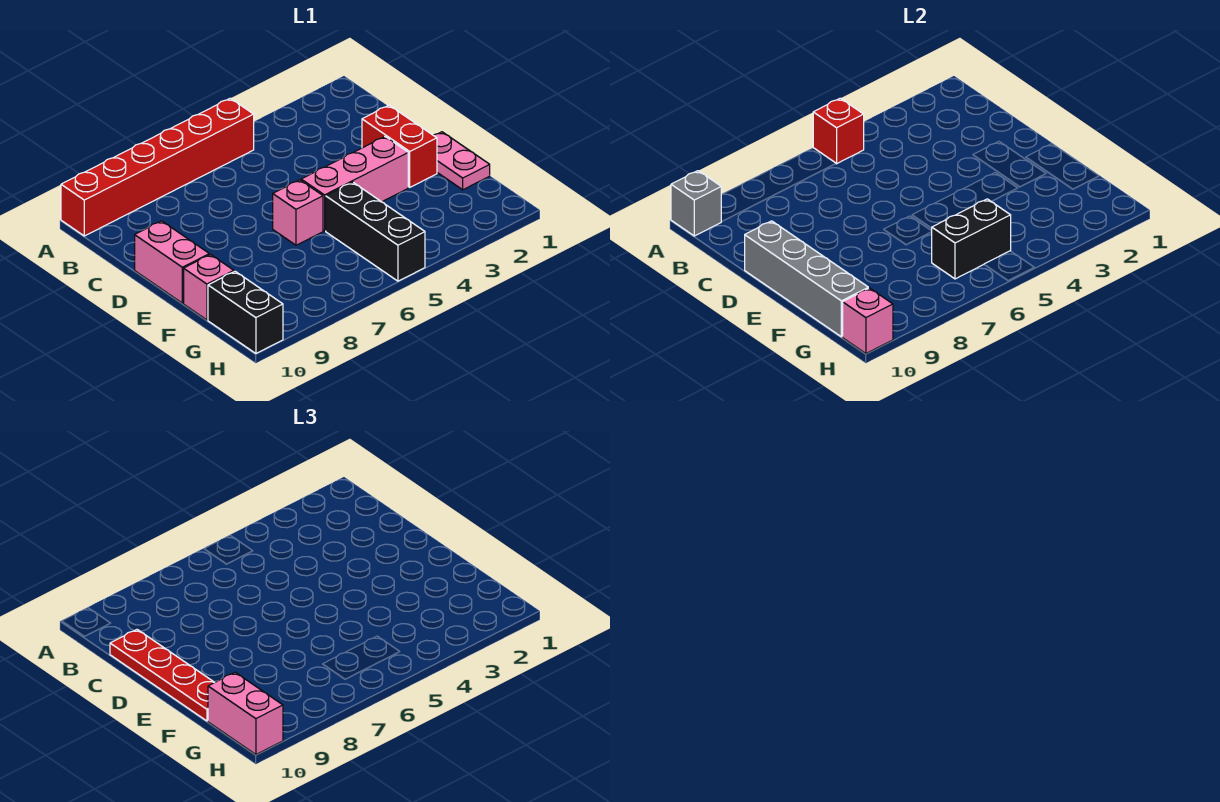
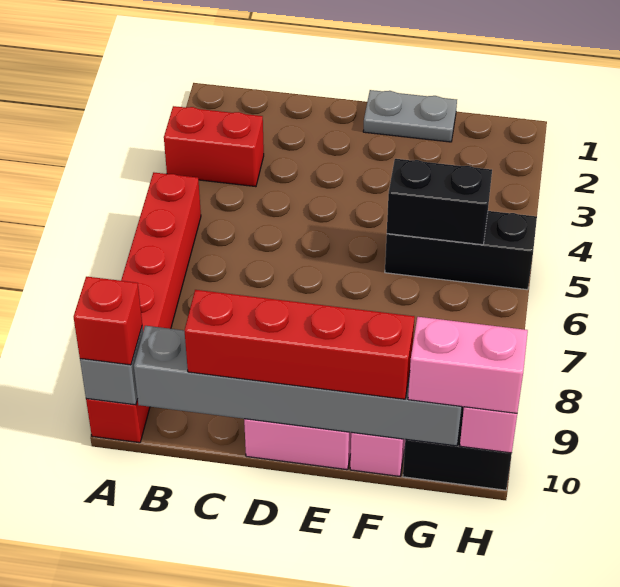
red 1x1 brick [813,98,864,164] -> red 1x1 brick moved to [74,277,142,365]
red 1x4 plate [110,630,215,721] -> red 1x4 brick [184,290,415,399]
red 1x2 brick [362,105,437,187] -> red 1x2 brick moved to [164,106,264,187]
grey 1x4 brick [745,221,868,337] -> grey 1x6 brick [134,326,462,446]
pink 1x2 plate [433,132,490,190] -> grey 1x2 plate [363,90,457,142]
pink 1x3 brick [301,137,408,231] -> none
pink 1x1 brick [273,180,323,245] -> none
black 1x2 brick [932,199,1011,279] -> black 1x2 brick turned to [387,159,492,245]

